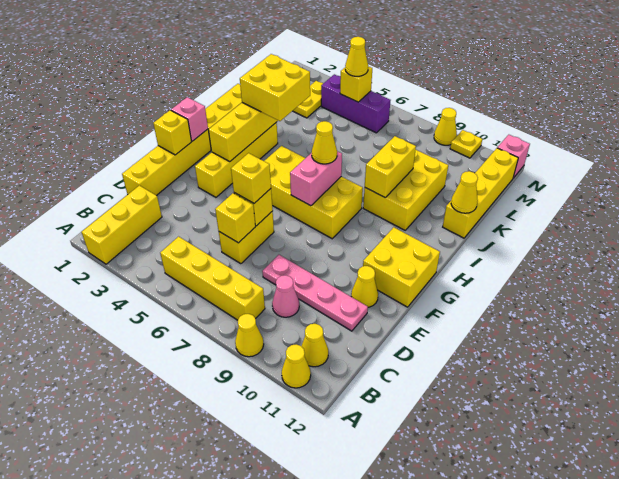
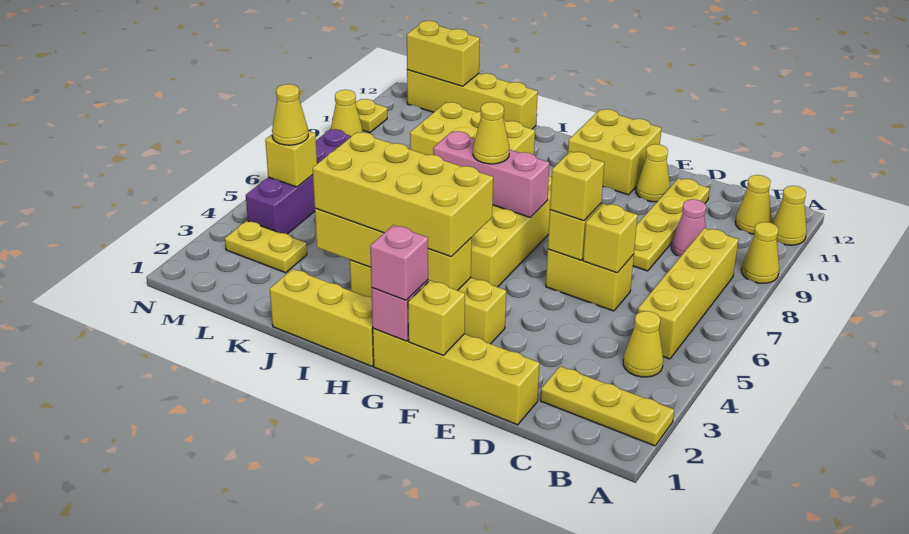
yellow 1x3 brick [82,185,162,264] -> yellow 1x3 plate [540,366,674,446]
pink 1x4 plate [262,255,368,331] -> yellow 1x4 plate [633,178,710,271]
pink 1x2 brick [290,151,342,206] -> pink 1x3 brick [433,131,549,217]
yellow 2x2 brick [240,54,310,121] -> yellow 2x4 brick [313,132,493,257]
yellow 1x2 brick [365,136,416,198] -> yellow 1x2 brick moved to [407,21,480,86]
yellow 1x1 cone [451,171,478,213] -> yellow 1x1 cone moved to [623,311,663,377]
purple 1x3 brick [321,74,391,133] -> purple 1x4 brick [246,129,351,234]
pink 1x1 brick [497,135,530,178] -> pink 1x1 brick moved to [370,225,428,300]

